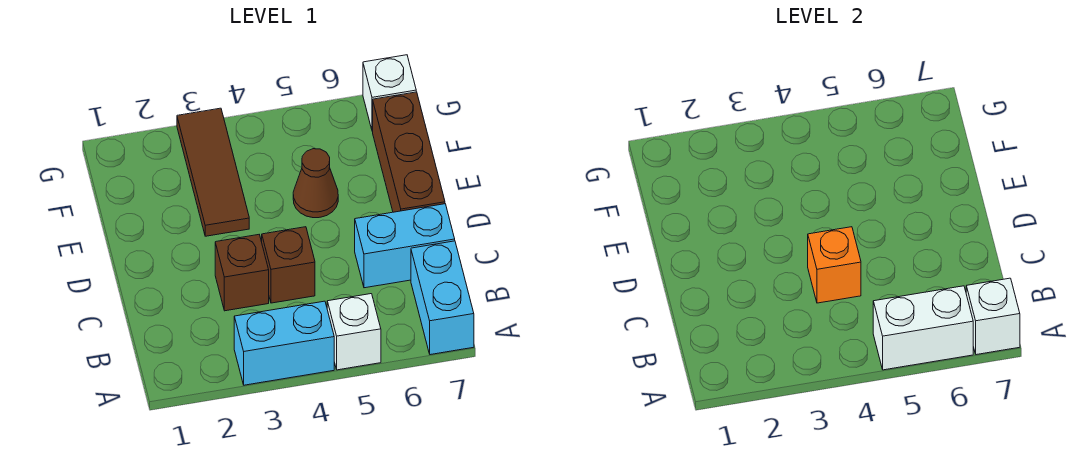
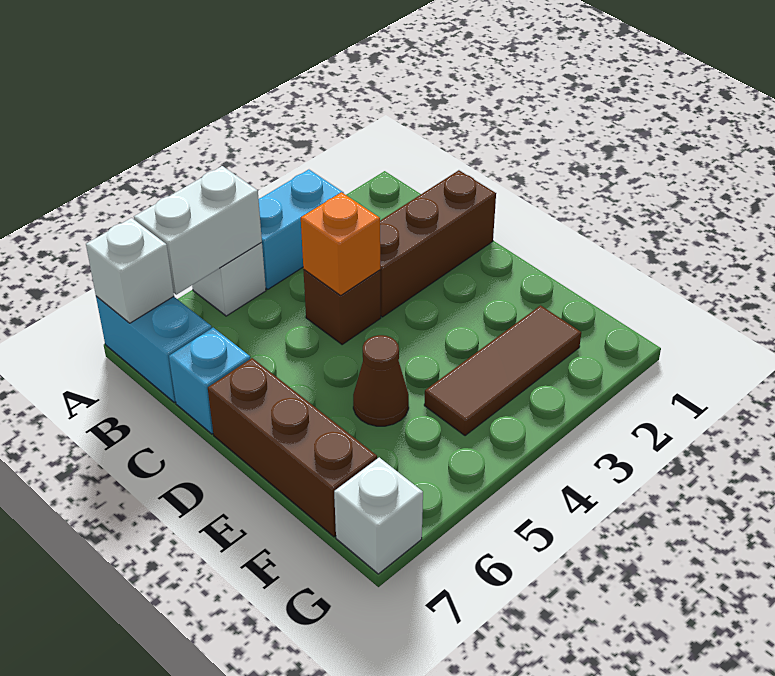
brown 1x1 brick [215,235,269,311] -> brown 1x3 brick [380,170,496,317]
cyan 1x2 brick [355,204,455,288] -> cyan 1x1 brick [169,328,250,434]
brown 1x3 tile [177,108,249,236] -> brown 1x3 tile turned to [424,305,581,436]

